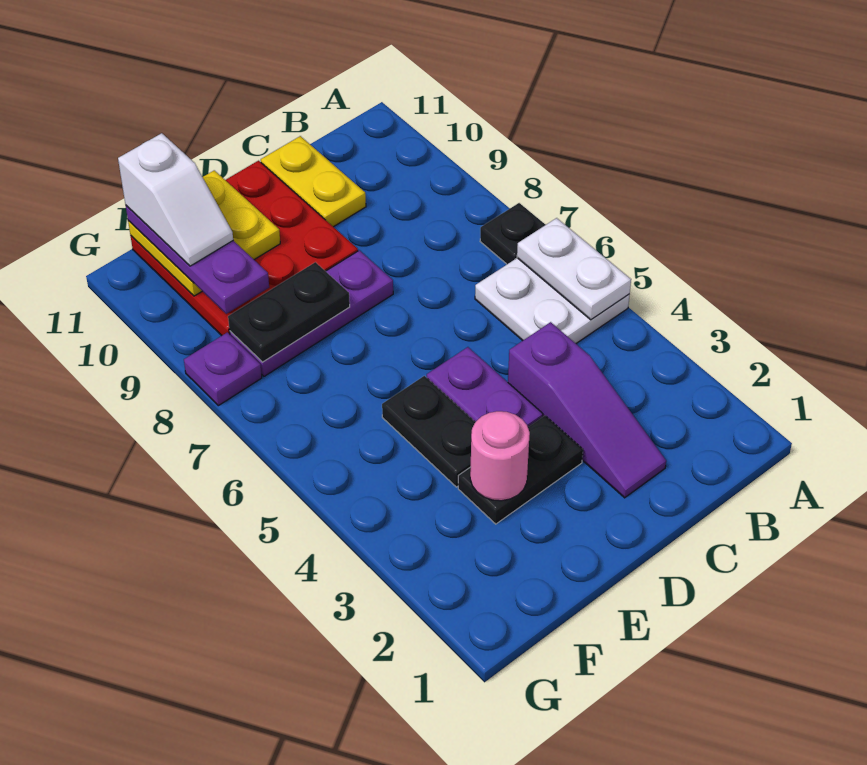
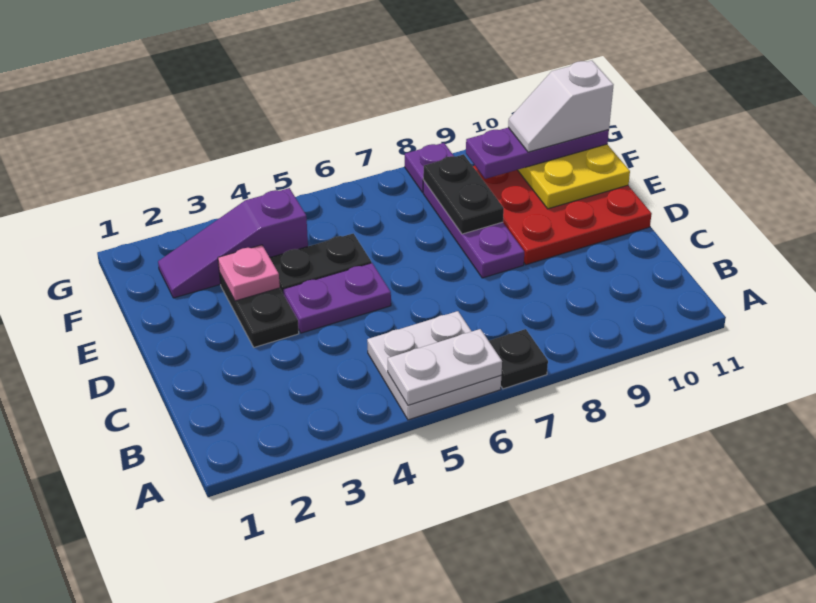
purple 1x3 slope [508,322,666,498] -> purple 1x3 slope moved to [158,188,308,298]
yellow 1x2 plate [261,136,366,227] -> none
pink 1x1 round brick [470,411,530,501] -> pink 1x1 plate [218,245,280,301]

